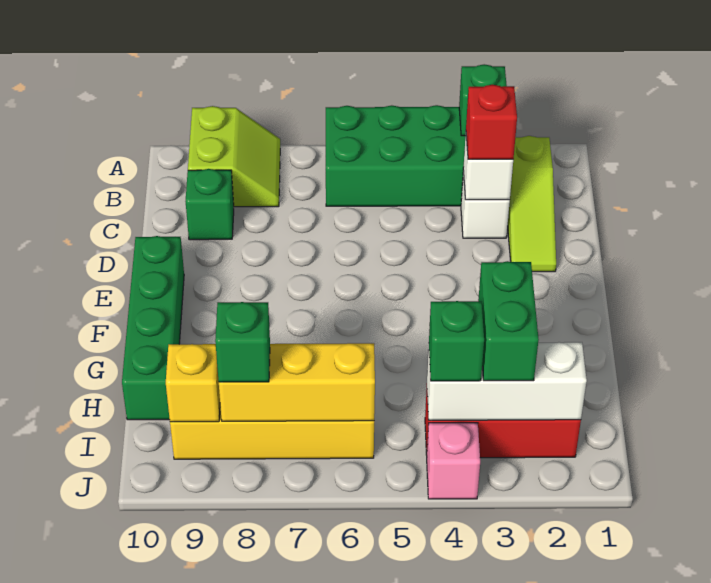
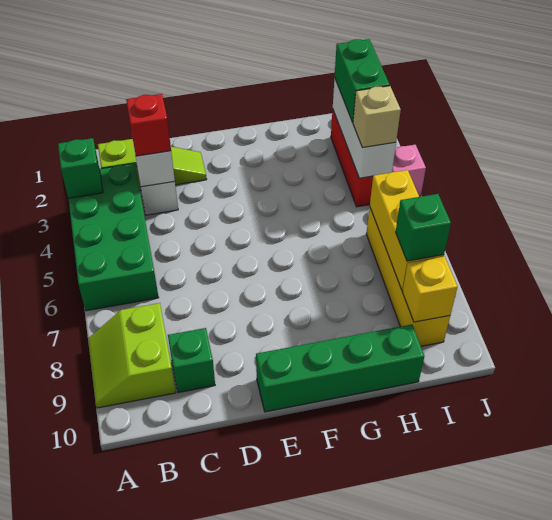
lime 2x2 slope [188,106,280,207] -> lime 2x2 slope turned to [88,303,176,408]
green 1x2 brick [478,261,539,381] -> green 1x2 brick turned to [335,39,390,122]
green 1x1 brick [429,301,484,381] -> tan 1x1 brick [353,86,401,148]

